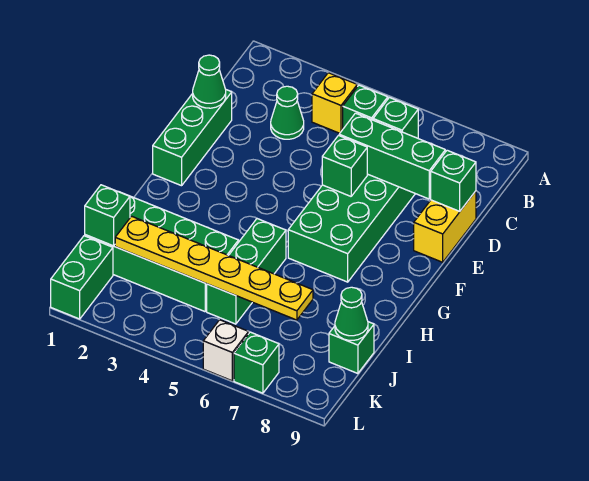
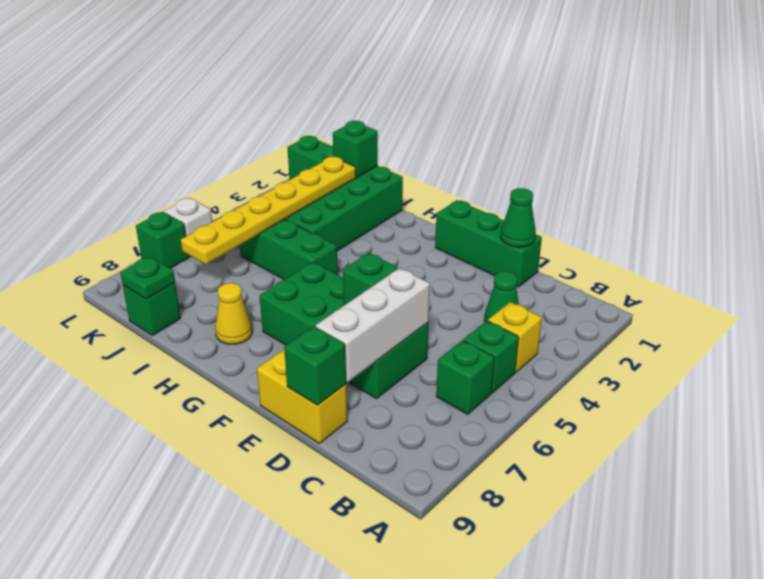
green 1x3 brick [339,113,445,199] -> white 1x3 brick [316,268,430,382]
none -> yellow 1x1 cone [215,283,252,344]
green 1x1 cone [335,287,368,340] -> green 1x1 plate [121,256,175,299]

